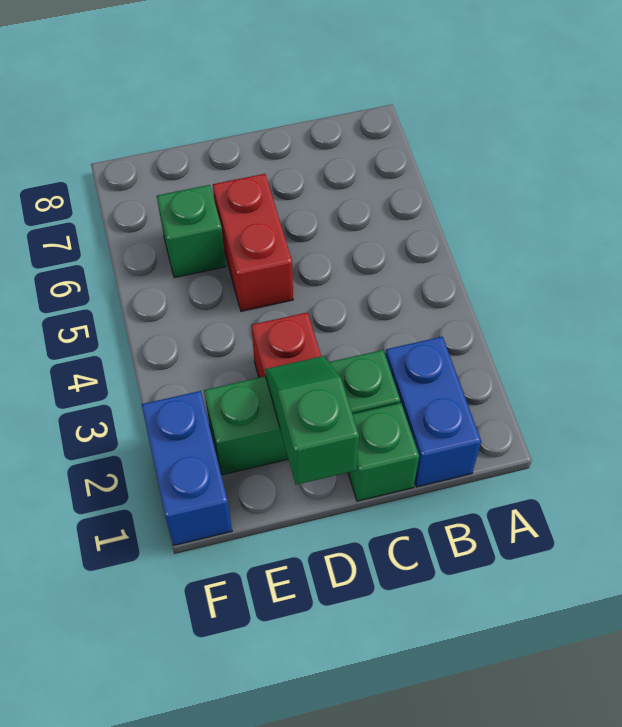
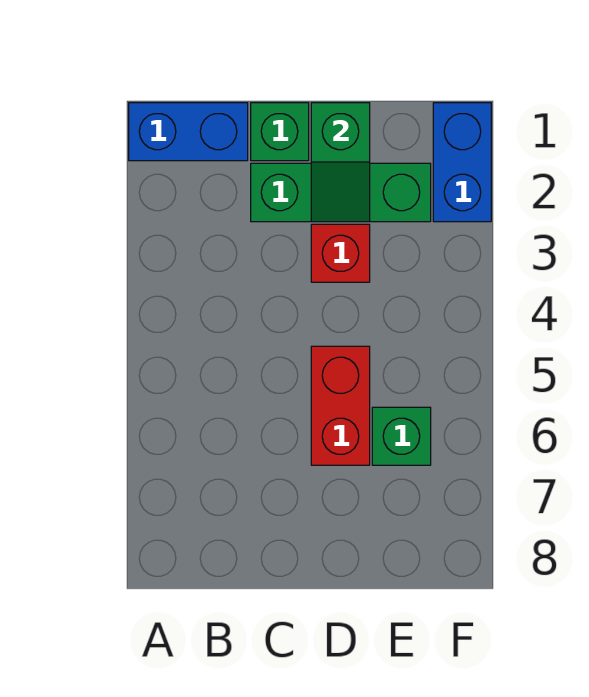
blue 1x2 brick [386,337,481,487] -> blue 1x2 brick turned to [129,103,248,161]

